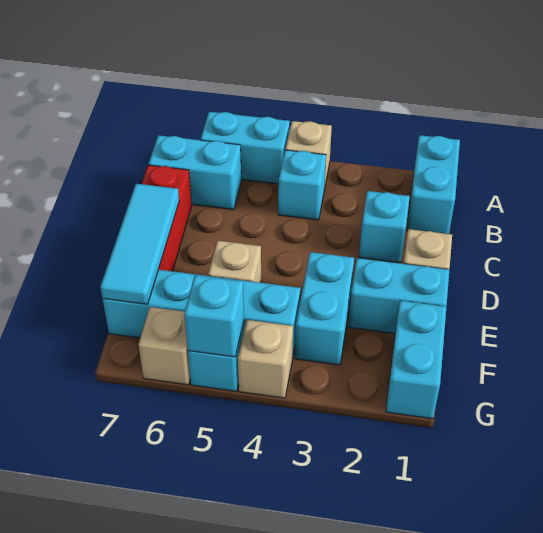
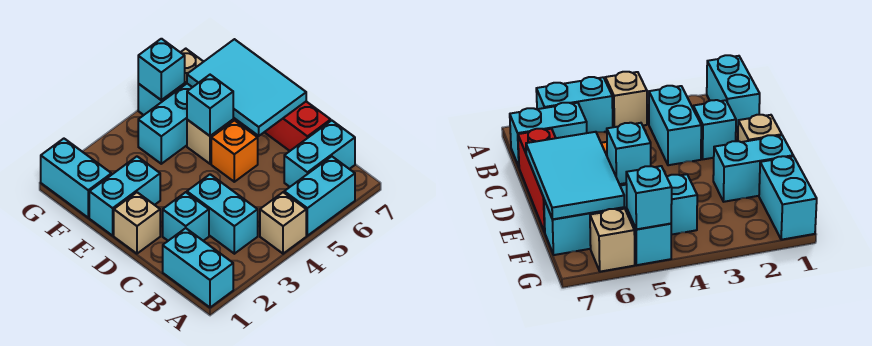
cyan 1x1 brick [278,150,326,220] -> cyan 1x1 brick moved to [187,75,233,136]
none -> orange 1x1 brick [211,120,258,182]
cyan 1x3 tile [100,184,179,304] -> cyan 2x3 tile [187,39,306,136]
cyan 1x2 brick [295,252,354,365] -> cyan 1x2 brick moved to [187,174,258,254]
tan 1x1 brick [238,320,293,398] -> none

